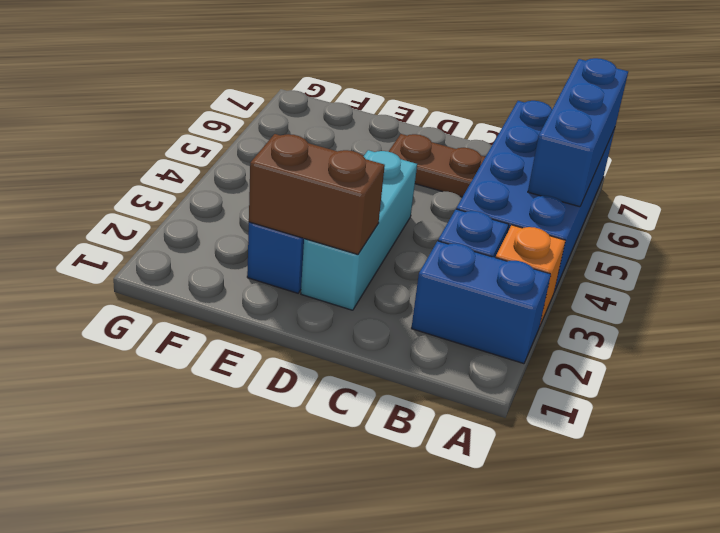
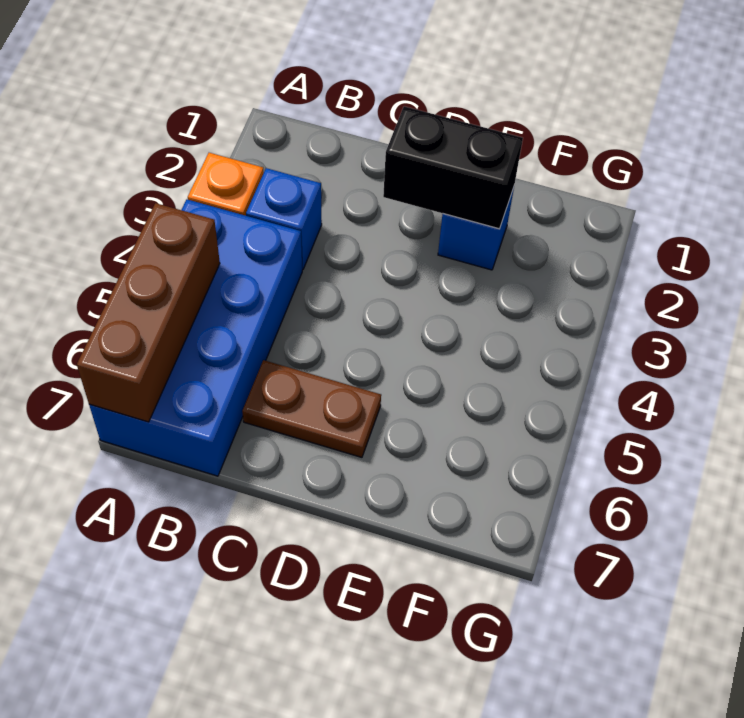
blue 1x2 brick [411,241,551,364] -> none
blue 1x3 brick [528,58,628,207] -> brown 1x3 brick [77,203,220,422]
cyan 1x3 brick [301,150,417,310] -> none
brown 1x2 brick [249,134,385,254] -> black 1x2 brick [383,106,523,229]

